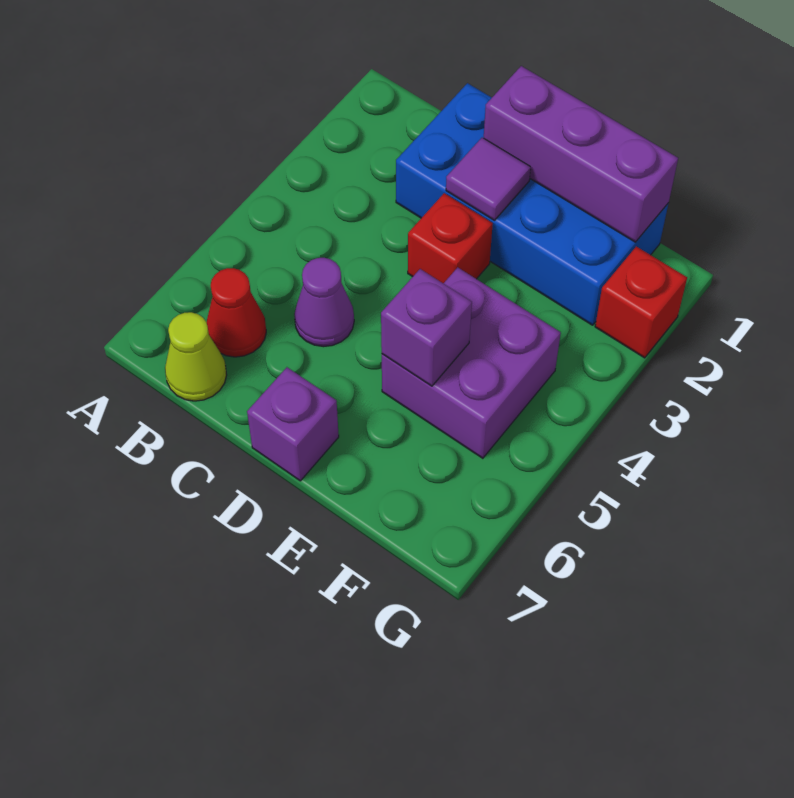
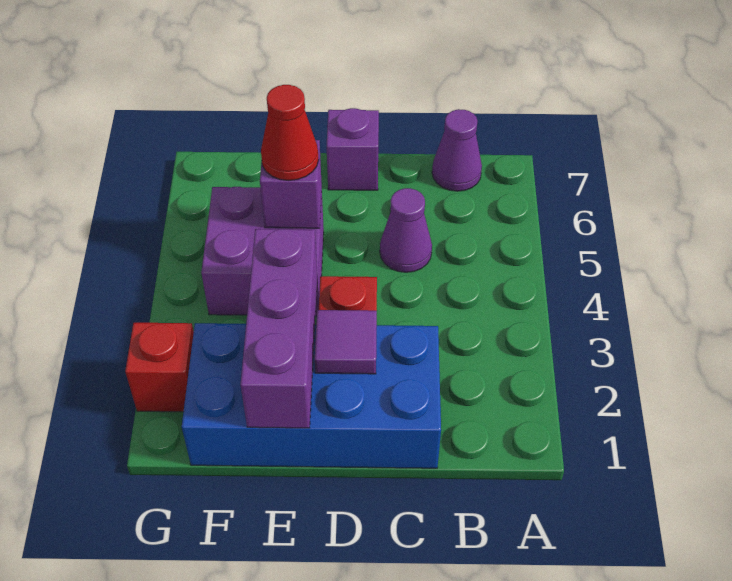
red 1x1 cone [207,268,266,357] -> red 1x1 cone moved to [261,85,319,180]
lime 1x1 cone [165,312,227,401] -> purple 1x1 cone [432,109,482,191]
purple 1x3 brick [484,66,678,242] -> purple 1x3 brick turned to [240,229,317,428]

